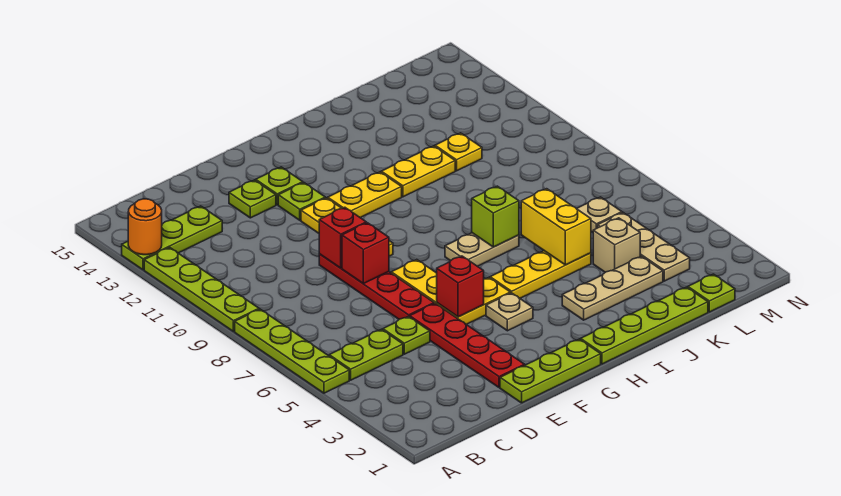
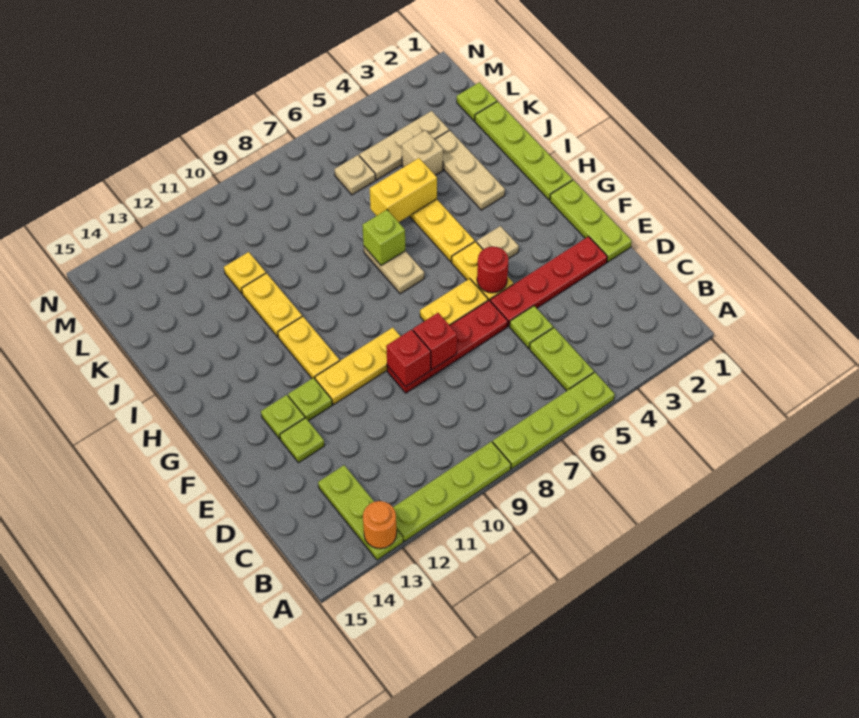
red 1x1 brick [437,256,484,317] -> red 1x1 round brick [477,247,509,293]

